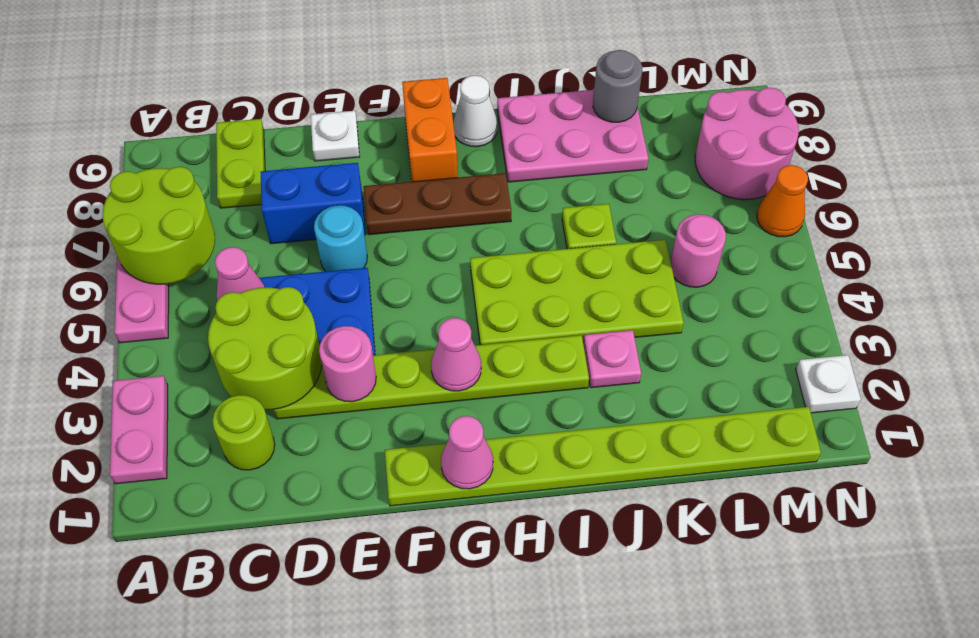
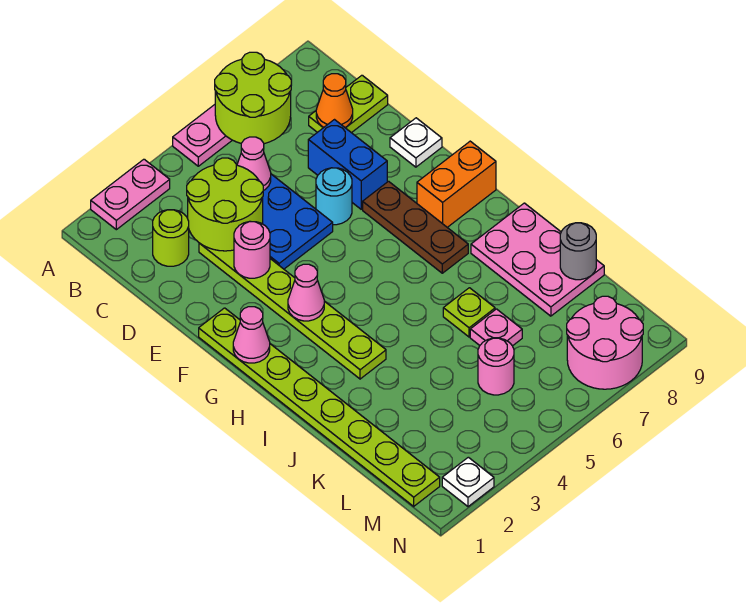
lime 2x4 plate [470,240,684,345] -> none
white 1x1 cone [453,75,498,147] -> none
pink 1x1 plate [583,330,641,388] -> pink 1x1 plate moved to [470,309,522,346]
orange 1x1 cone [757,165,808,237] -> orange 1x1 cone moved to [316,74,353,127]

